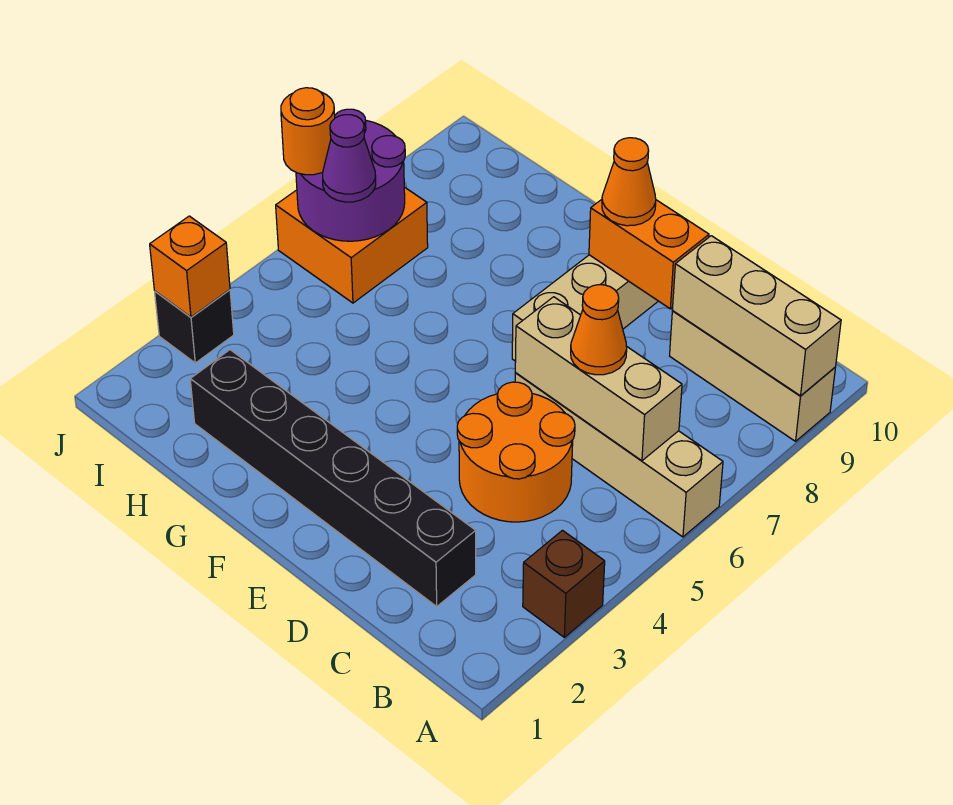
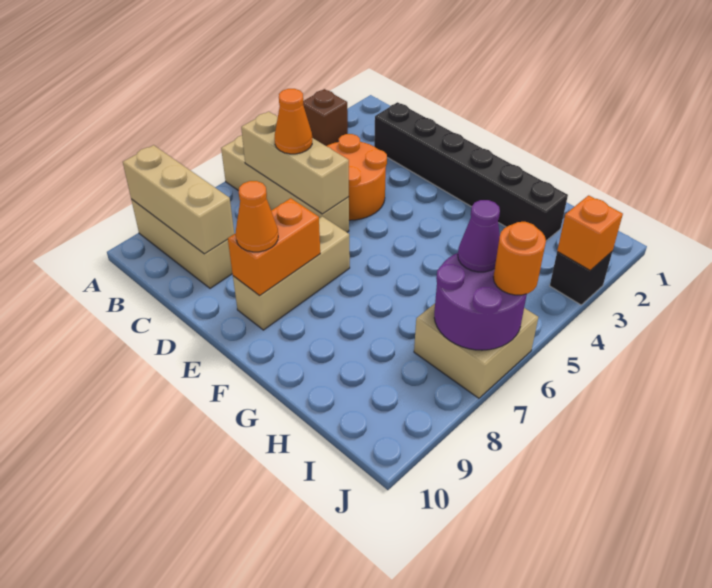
orange 1x2 brick [589,200,709,309] -> orange 1x2 brick turned to [228,198,320,296]
orange 2x2 brick [276,187,428,303] -> tan 2x2 brick [414,304,538,398]

